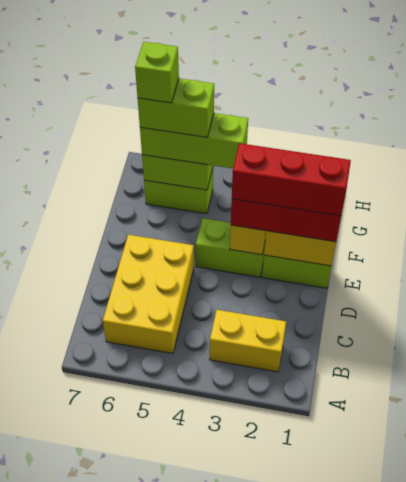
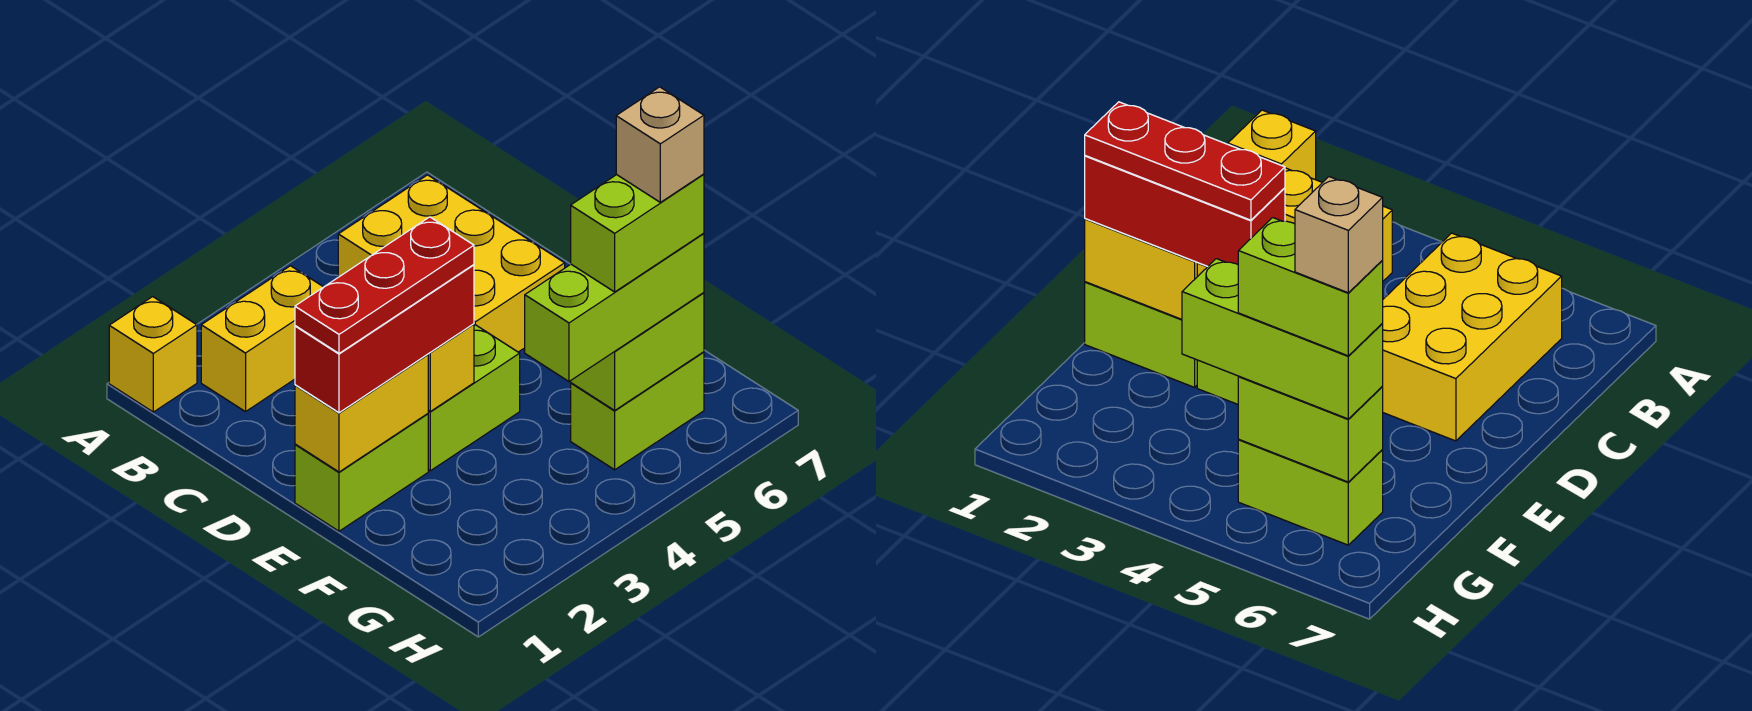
none -> yellow 1x1 brick [109,297,197,412]
red 1x3 brick [232,143,351,216] -> red 1x3 plate [295,217,474,353]
lime 1x1 brick [135,42,179,103] -> tan 1x1 brick [616,87,704,202]

